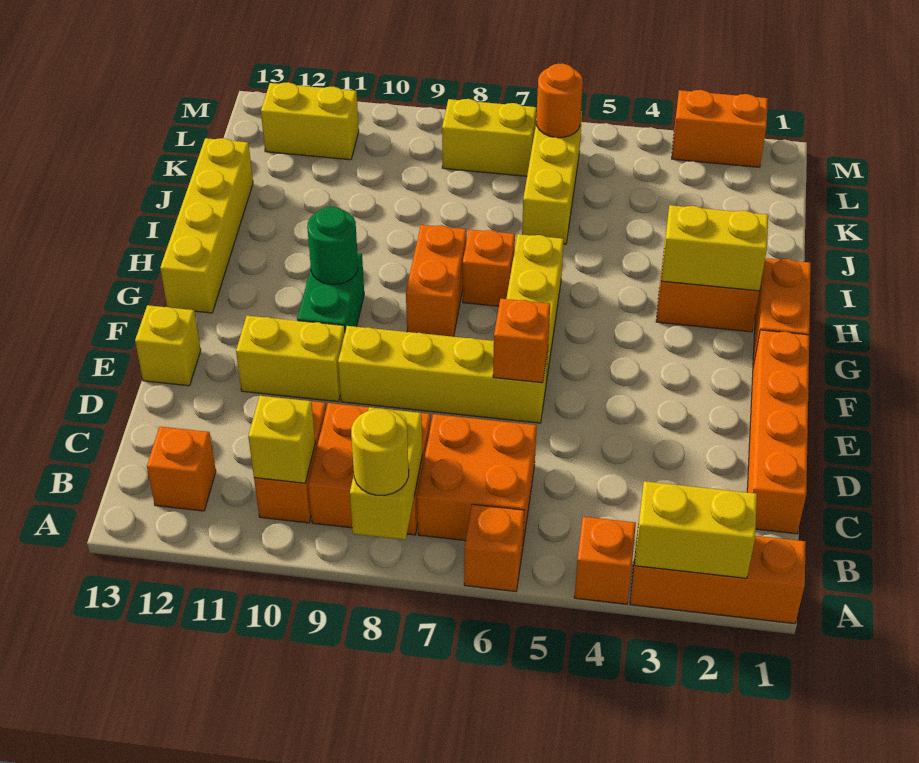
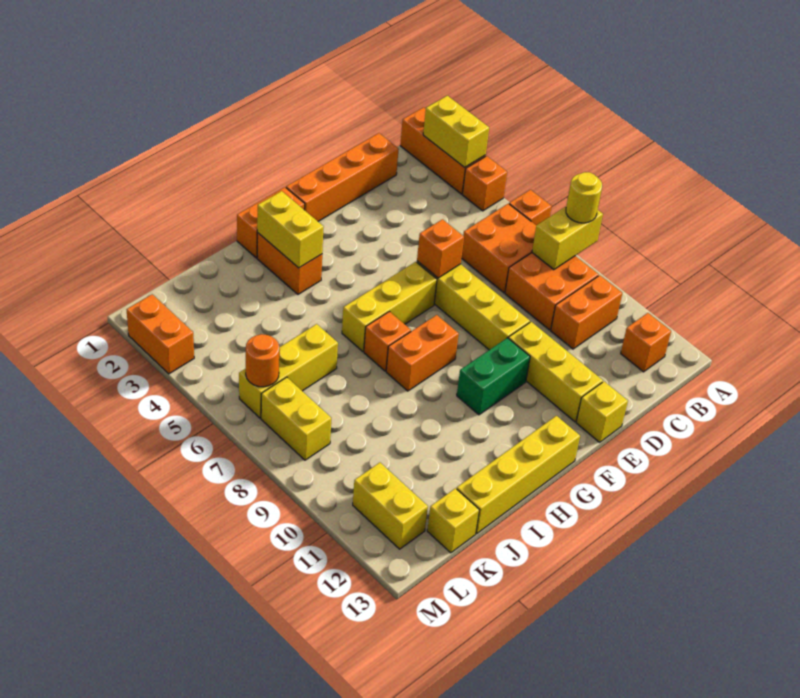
yellow 1x1 brick [248,396,315,483] -> yellow 1x1 brick moved to [427,488,479,553]
yellow 1x2 brick [236,316,345,402] -> yellow 1x3 brick [508,322,603,422]
green 1x1 round brick [307,207,358,284] -> none

